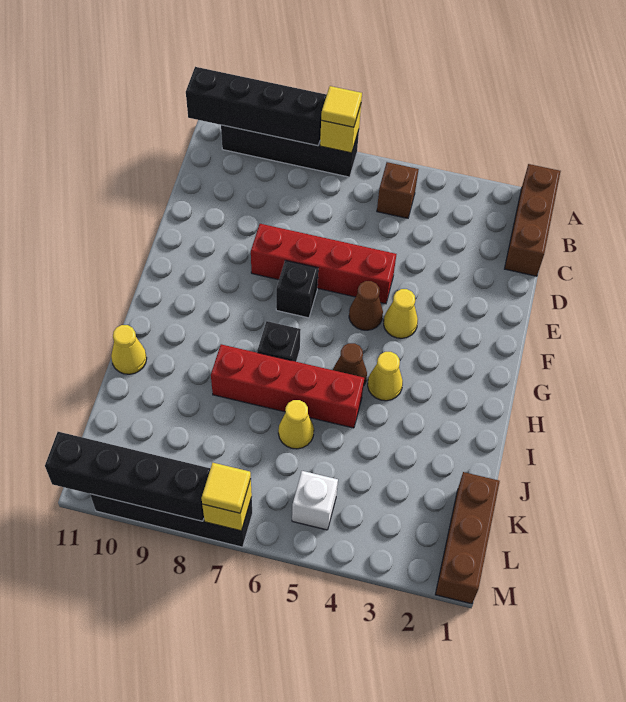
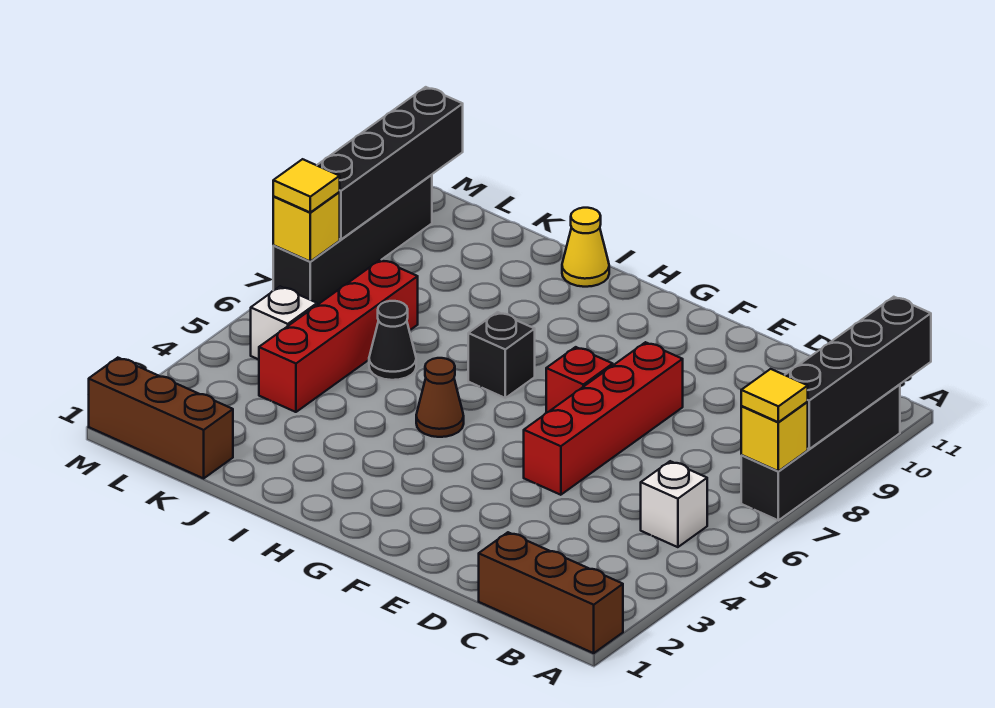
brown 1x1 brick [377,162,419,218] -> white 1x1 brick [641,461,707,547]
yellow 1x1 cone [384,289,418,338] -> none
brown 1x1 cone [349,281,383,330] -> none
black 1x1 brick [276,260,318,318] -> red 1x1 brick [546,347,613,413]
yellow 1x1 cone [368,352,403,401] -> none
red 1x4 brick [211,344,364,428] -> red 1x4 brick moved to [259,260,418,412]
yellow 1x1 cone [278,400,314,449] -> black 1x1 cone [369,301,416,380]

